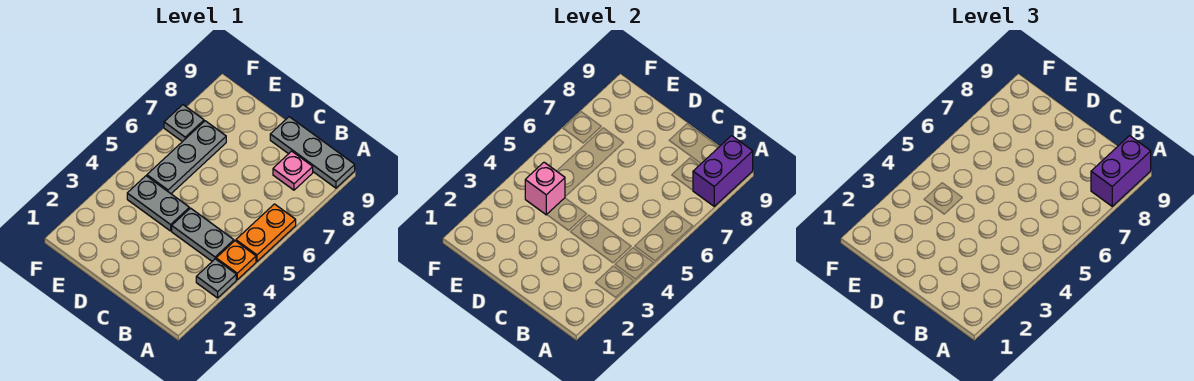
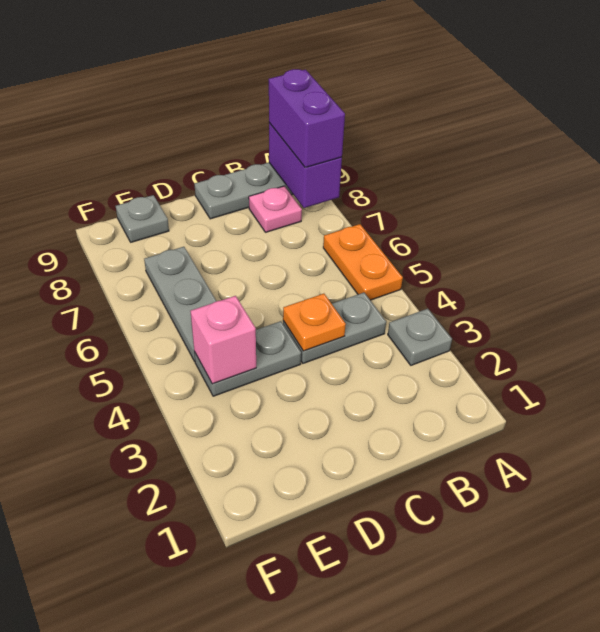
orange 1x1 plate [216,241,256,280] -> orange 1x1 plate moved to [283,294,346,351]
grey 1x1 plate [164,105,204,142] -> grey 1x1 plate moved to [116,195,169,242]

